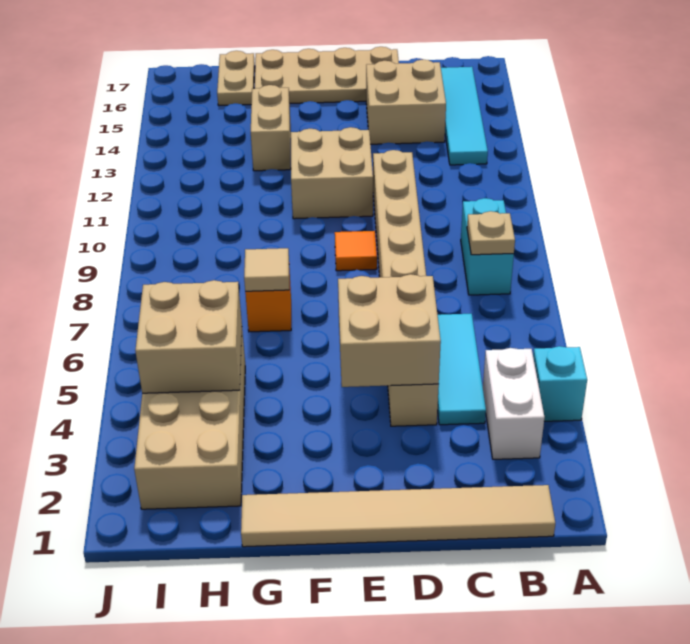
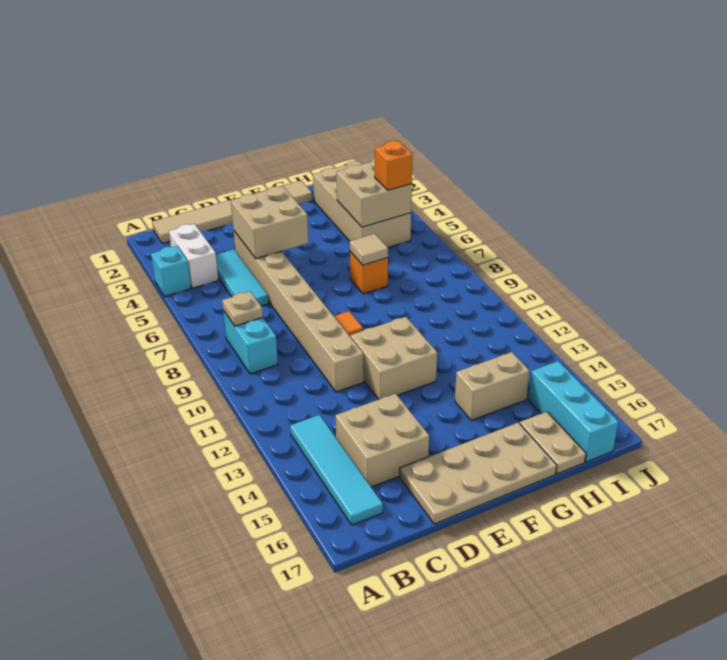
tan 1x2 brick [251,85,291,171] -> tan 1x2 brick turned to [455,352,529,420]
none -> orange 1x1 brick [375,141,412,190]
none -> cyan 1x3 brick [529,361,618,462]

